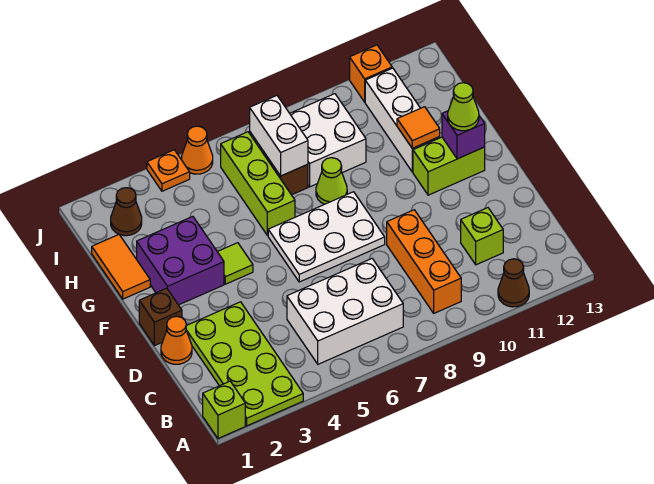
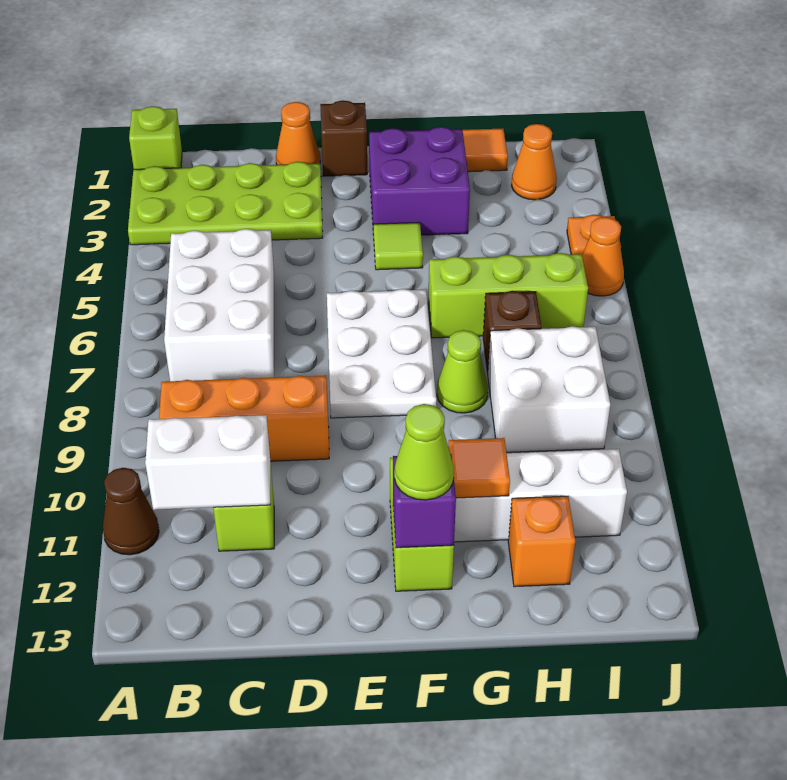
white 1x2 brick [250,96,308,176] -> white 1x2 brick moved to [145,415,270,510]
brown 1x1 cone [111,188,142,236] -> orange 1x1 cone [512,124,557,200]
orange 1x1 brick [350,45,392,102] -> orange 1x1 brick moved to [508,496,575,587]

